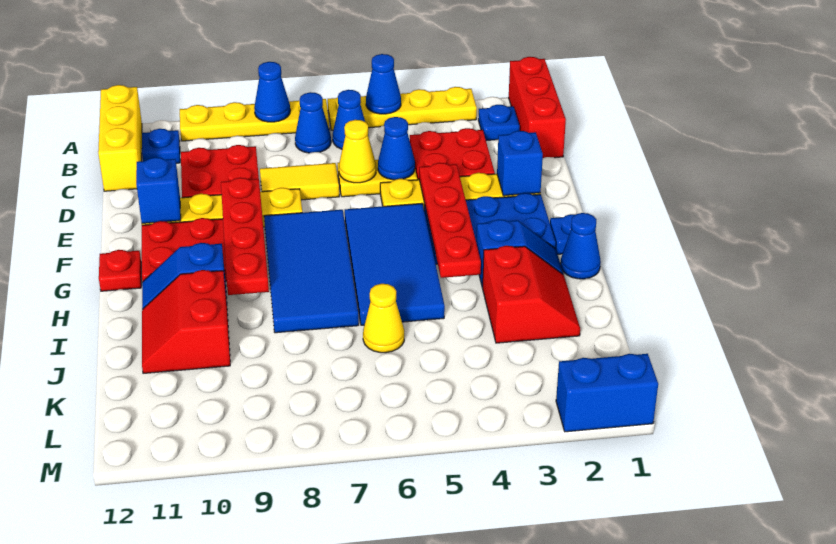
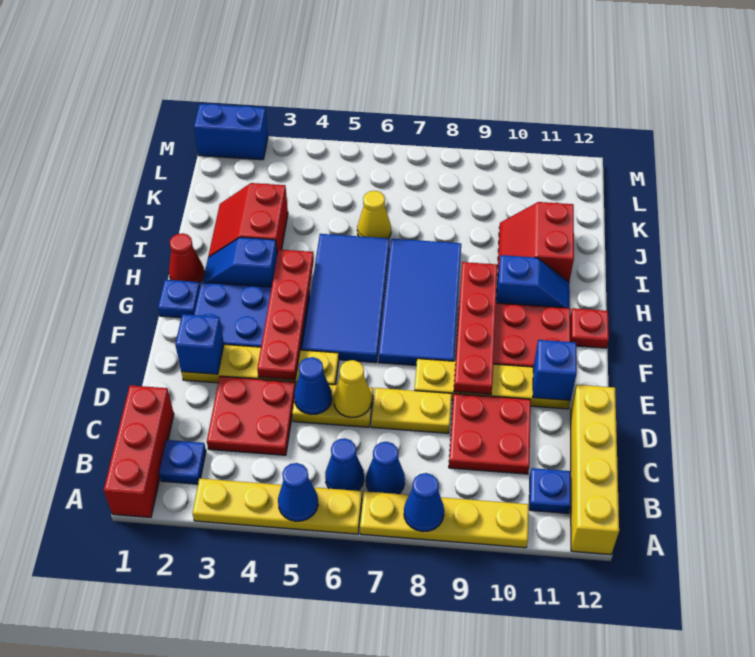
yellow 1x3 brick [98,85,142,191] -> yellow 1x4 brick [571,385,619,555]
yellow 1x2 tile [260,163,339,200] -> yellow 1x2 plate [372,388,452,433]
blue 1x1 cone [561,213,601,279] -> red 1x1 cone [169,233,204,283]
red 2x2 slope [142,270,230,373] -> red 2x2 slope turned to [497,202,574,282]

